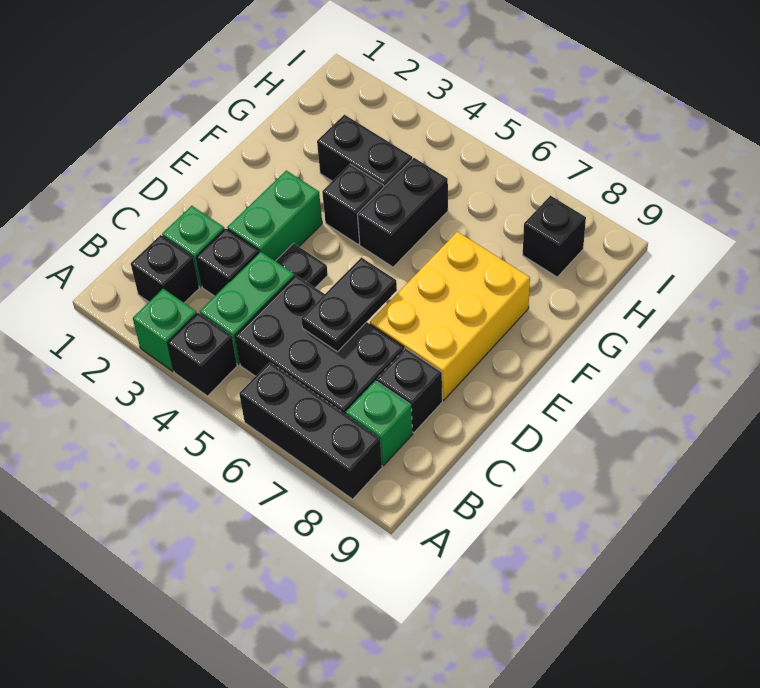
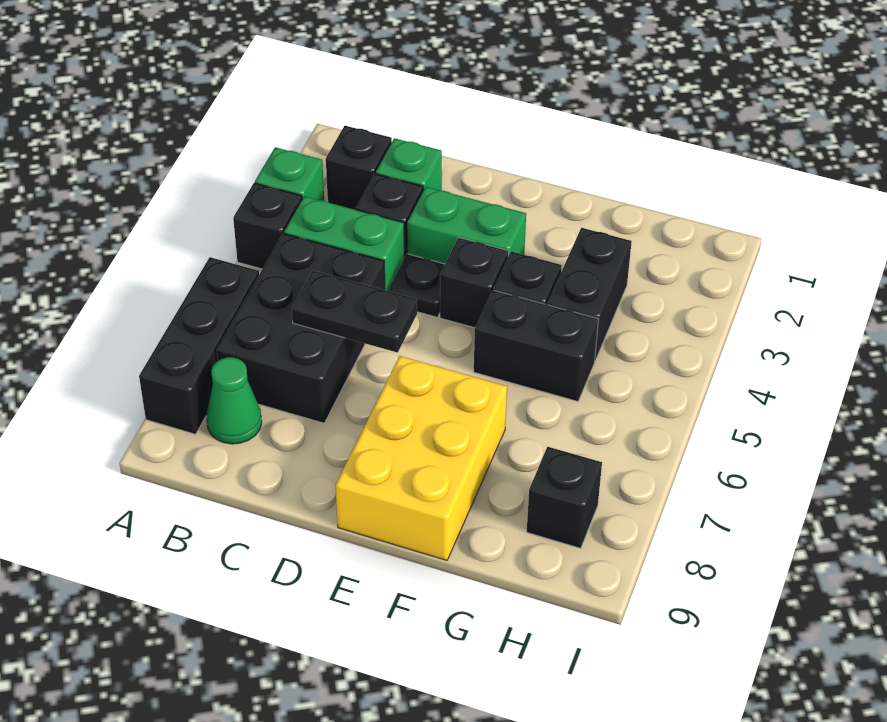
green 1x1 brick [345,381,413,466] -> green 1x1 cone [206,357,262,444]
black 1x1 brick [377,348,442,433] -> black 1x1 brick moved to [440,238,508,328]
yellow 2x3 brick [370,232,530,400] -> yellow 2x3 brick turned to [336,356,507,560]

